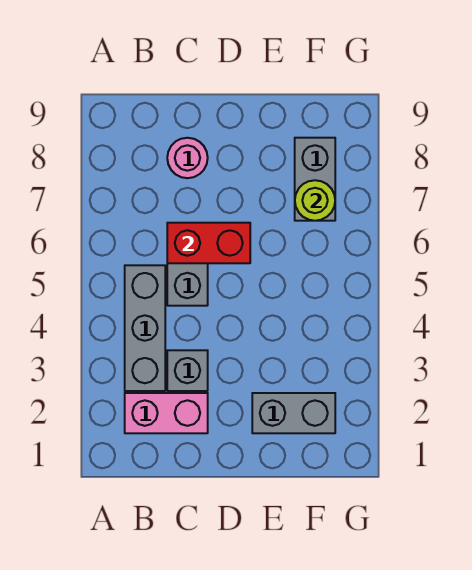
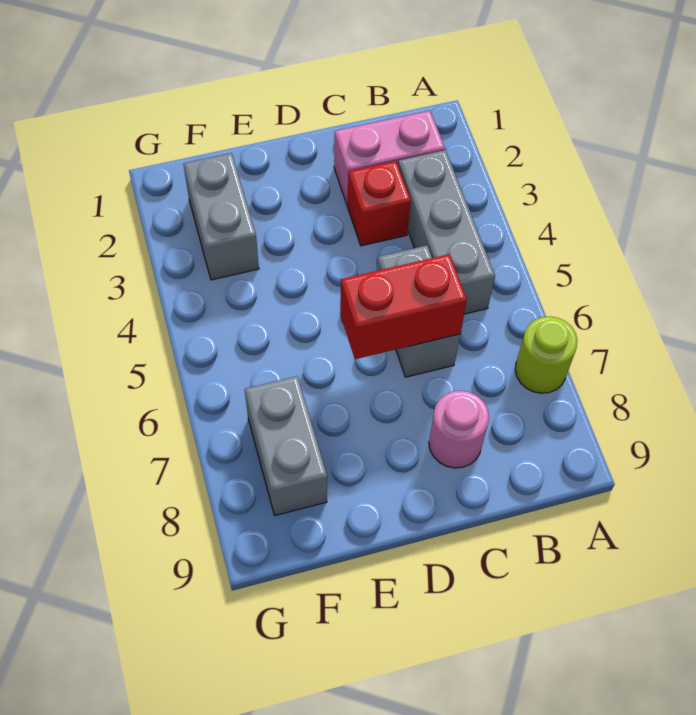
grey 1x1 brick [167,350,208,391] -> red 1x1 brick [348,161,411,246]
grey 1x2 brick [252,393,335,433] -> grey 1x2 brick turned to [183,153,259,280]
lime 1x1 round brick [295,180,335,221] -> lime 1x1 round brick moved to [515,316,578,393]

